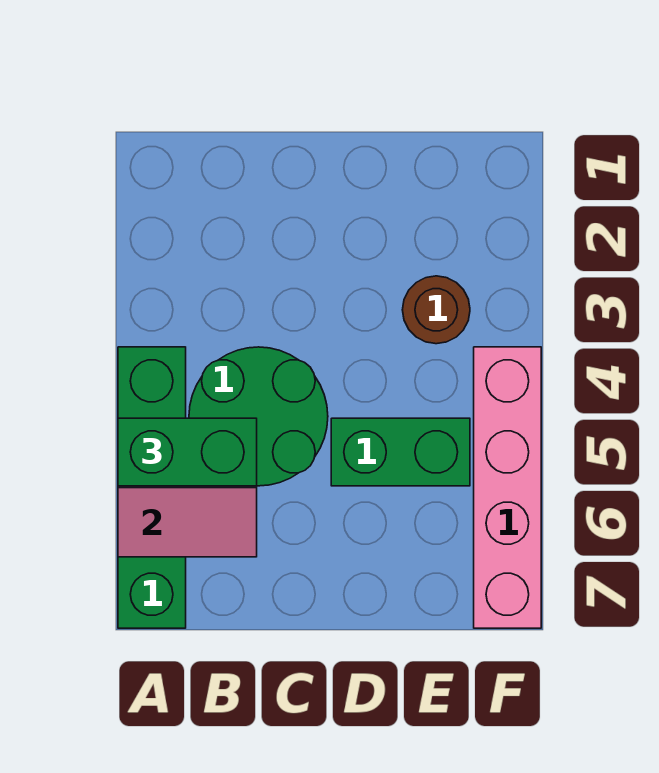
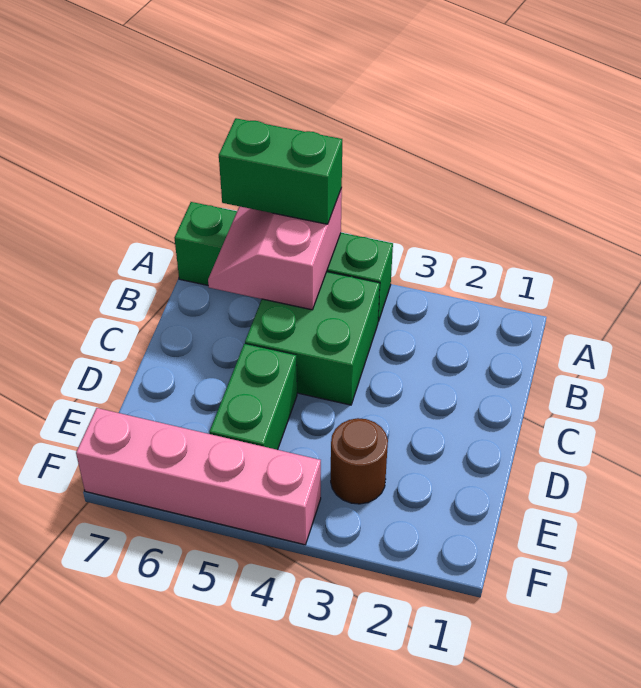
green 1x2 brick [118,418,257,486] -> green 1x2 brick turned to [219,118,342,224]
green 2x2 round brick [189,347,328,486] -> green 2x2 brick [245,272,380,405]

